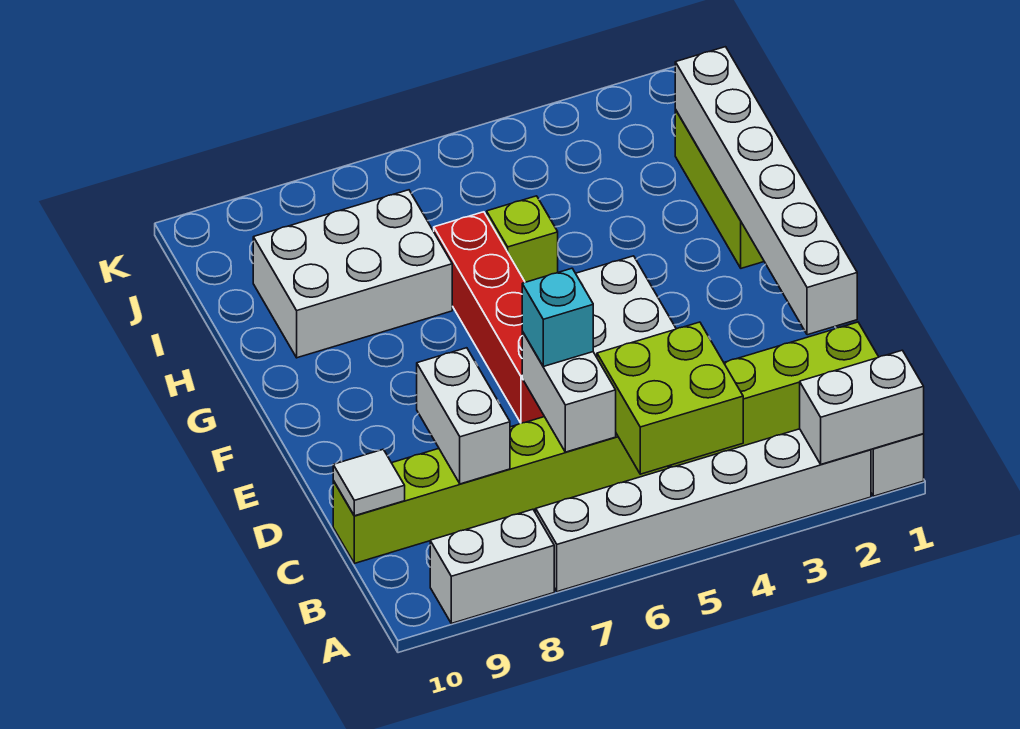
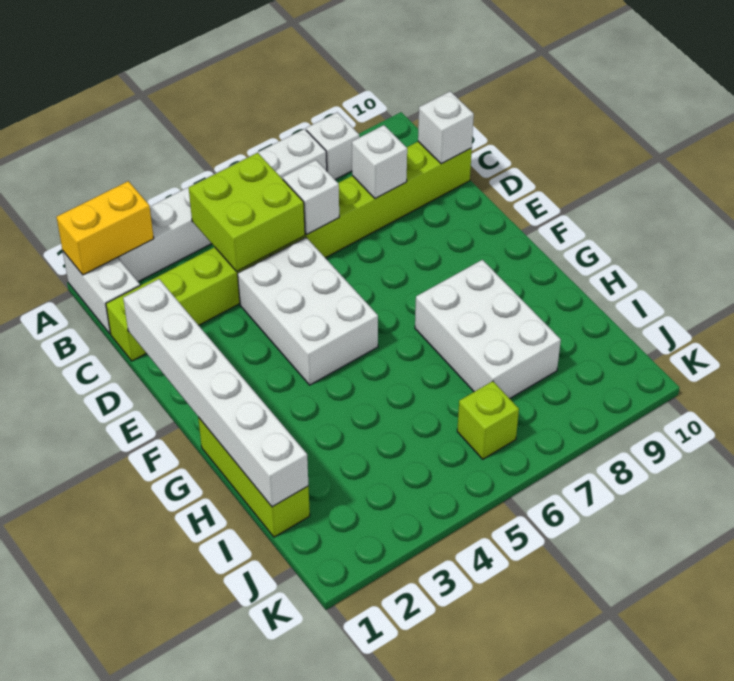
white 1x2 brick [800,350,924,464] -> yellow 1x2 brick [57,181,154,275]
white 1x2 brick [430,509,554,623] -> white 1x1 brick [306,112,359,180]
white 1x2 brick [522,331,616,452] -> white 1x1 brick [283,160,339,234]
white 1x2 brick [417,348,510,484] -> white 1x1 brick [352,125,407,199]
white 1x1 tile [333,449,405,516] -> white 1x1 brick [418,91,474,164]
cyan 1x1 brick [522,268,593,367] -> none
red 1x4 brick [434,212,544,423] -> none
lime 1x1 brick [487,196,558,282] -> lime 1x1 brick moved to [457,381,519,459]
white 2x3 brick [253,190,452,358] -> white 2x3 brick turned to [415,260,561,399]

